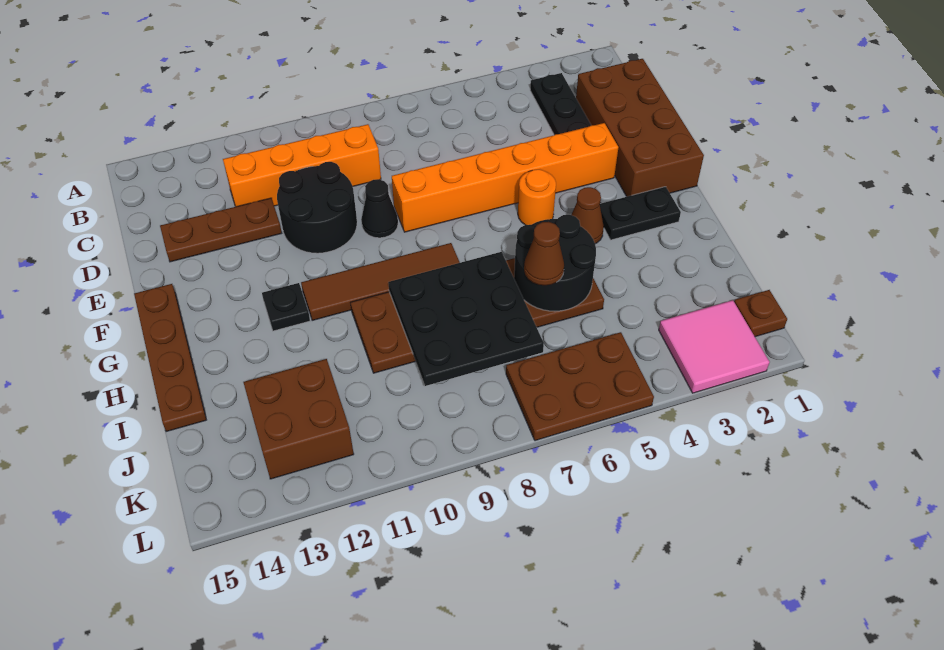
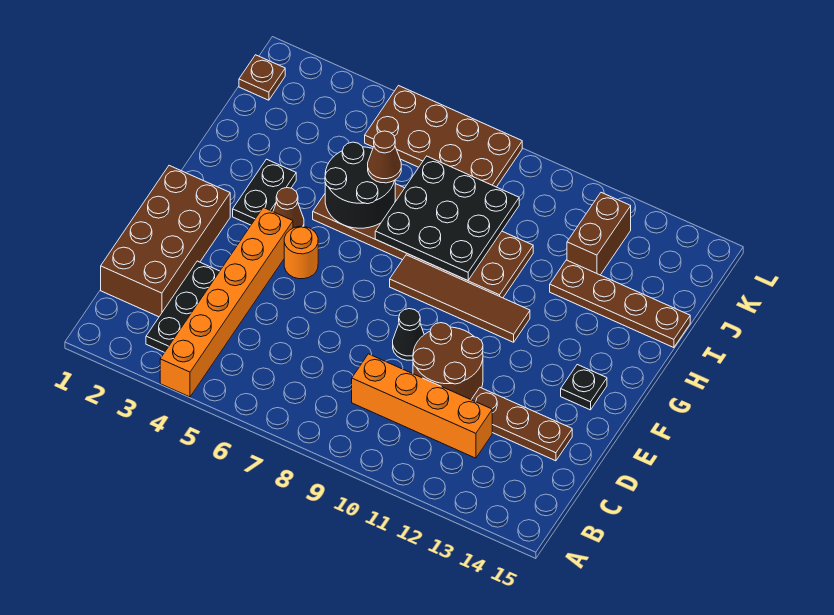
black 2x2 round brick [277,162,357,253] -> brown 2x2 round brick [413,323,483,399]
orange 1x6 brick [392,123,618,232] -> orange 1x6 brick turned to [160,207,293,397]
brown 1x4 plate [134,284,206,432] -> brown 1x4 plate turned to [550,260,690,348]
black 1x2 plate [600,187,681,240] -> black 1x2 plate turned to [233,159,296,225]
black 1x1 plate [262,283,310,331] -> black 1x1 plate moved to [561,365,607,410]
brown 2x2 brick [243,359,354,479] -> brown 1x2 brick [567,193,631,275]
pink 2x2 tile [659,300,770,393] -> none
brown 2x3 plate [506,332,654,441] -> brown 2x4 plate [365,86,522,187]

